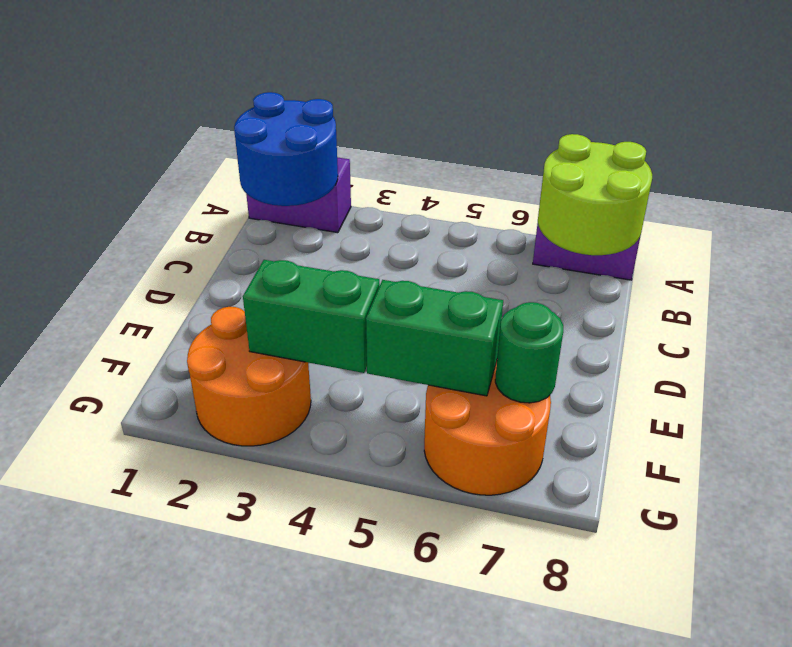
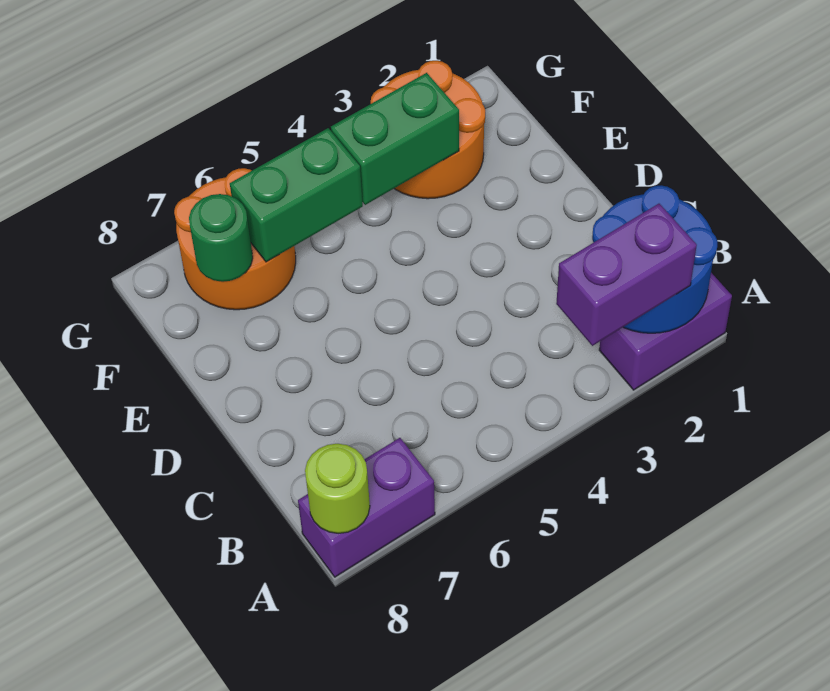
none -> purple 1x2 brick [556,204,697,346]
lime 2x2 round brick [538,134,652,255] -> lime 1x1 round brick [305,444,370,533]

